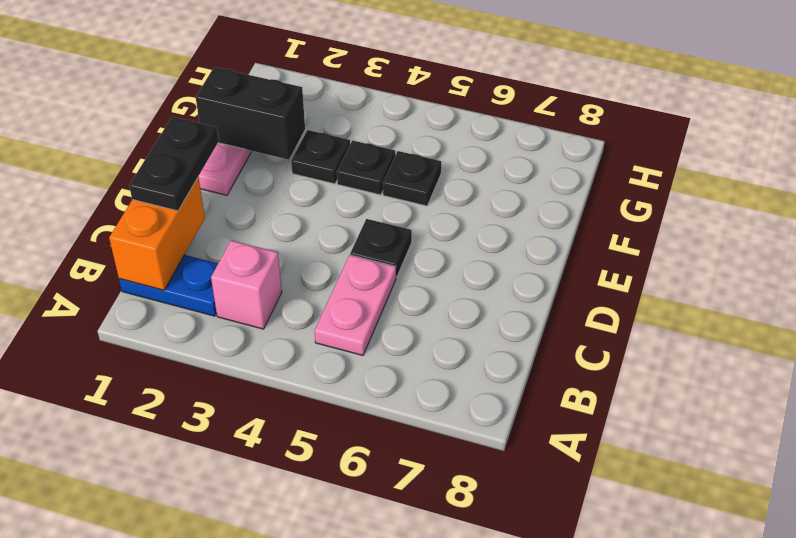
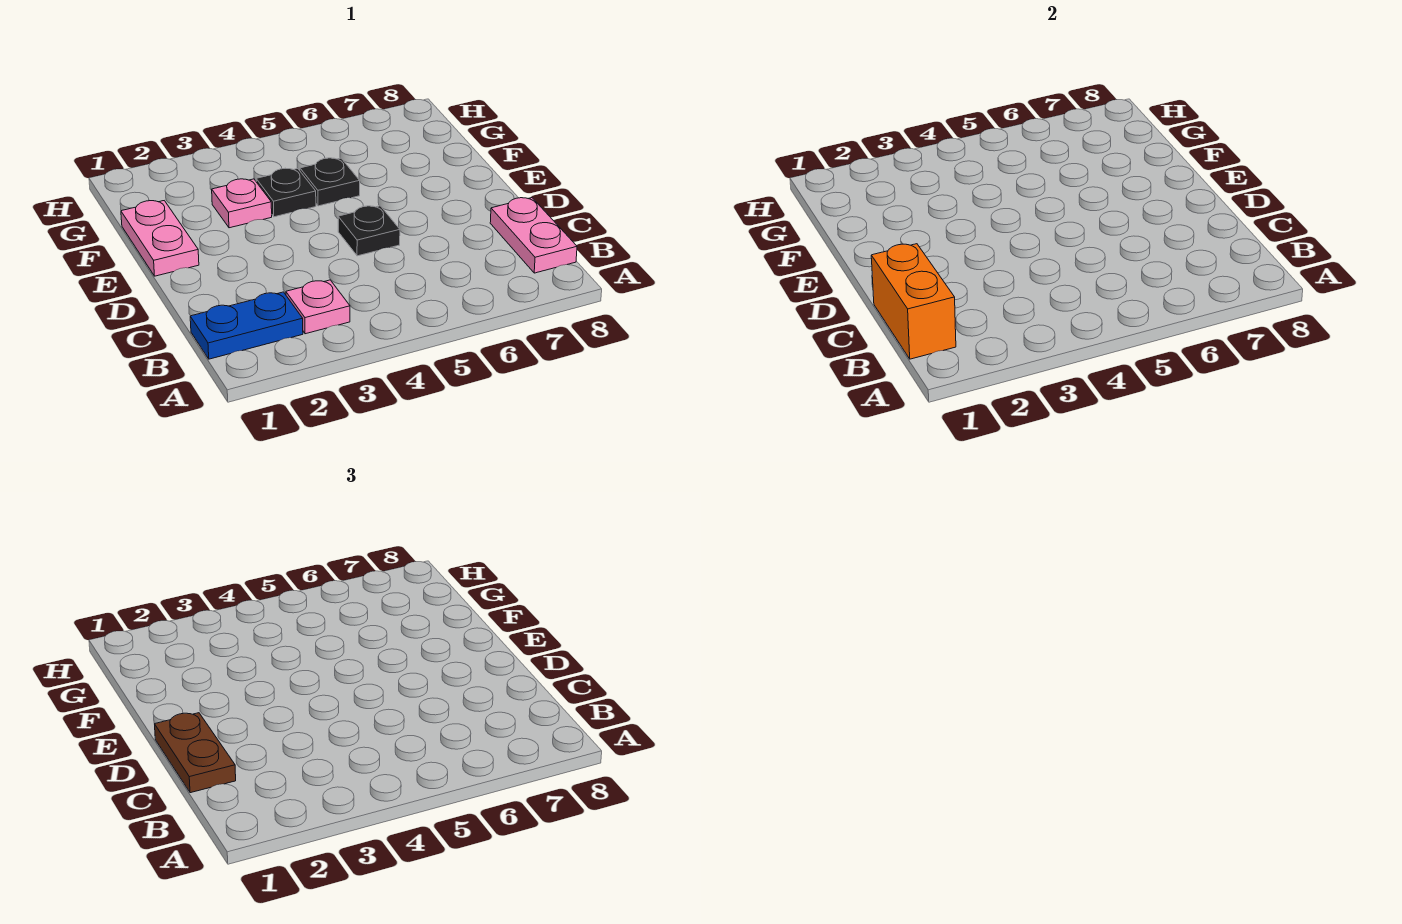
pink 1x1 brick [211,240,282,329] -> pink 1x1 plate [286,280,350,334]
pink 1x2 plate [315,255,396,355] -> pink 1x2 plate moved to [490,198,577,273]
black 1x2 plate [129,117,219,211] -> brown 1x2 plate [155,713,236,793]
black 1x2 brick [196,67,305,160] -> none
black 1x1 plate [291,130,350,184] -> pink 1x1 plate [212,179,272,228]

